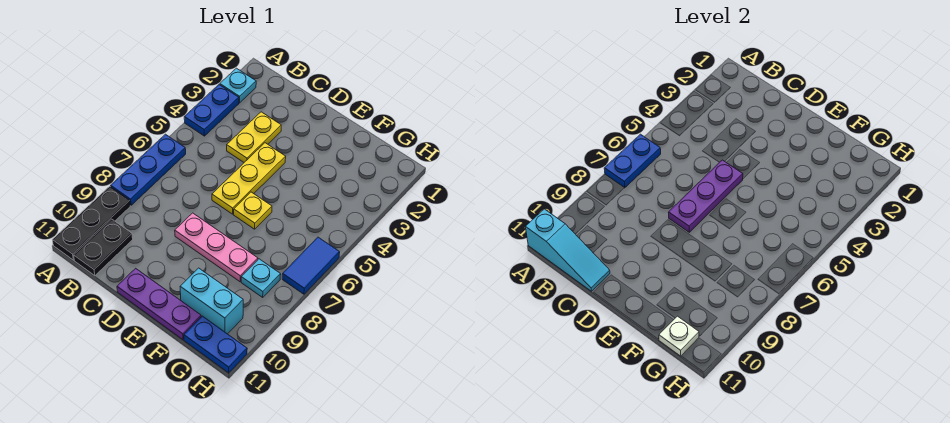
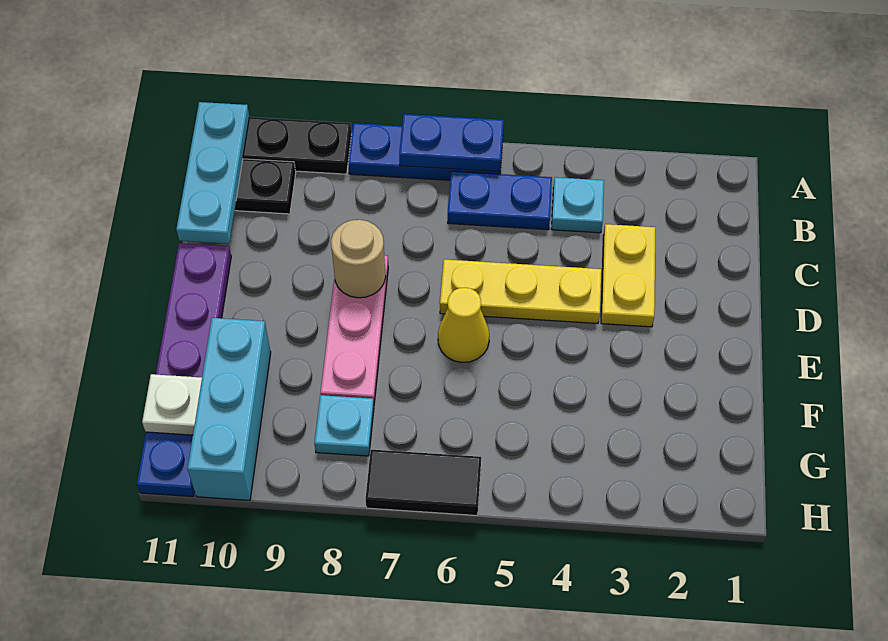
cyan 1x1 plate [220,68,256,103] -> cyan 1x1 plate moved to [552,177,604,233]
blue 1x2 plate [184,85,239,136] -> blue 1x2 plate moved to [448,171,552,230]
cyan 1x3 slope [526,209,610,291] -> cyan 1x3 plate [176,102,249,244]
yellow 1x2 plate [227,112,281,162] -> yellow 1x2 plate turned to [601,224,655,327]
purple 1x3 plate [668,160,743,232] -> none
none -> tan 1x1 round brick [331,220,386,298]
yellow 1x1 plate [234,192,272,229] -> yellow 1x1 cone [438,287,489,362]
cyan 1x2 brick [180,268,243,334] -> cyan 1x3 brick [188,318,271,500]
blue 1x2 tile [282,237,340,294] -> black 1x2 tile [366,450,481,515]

